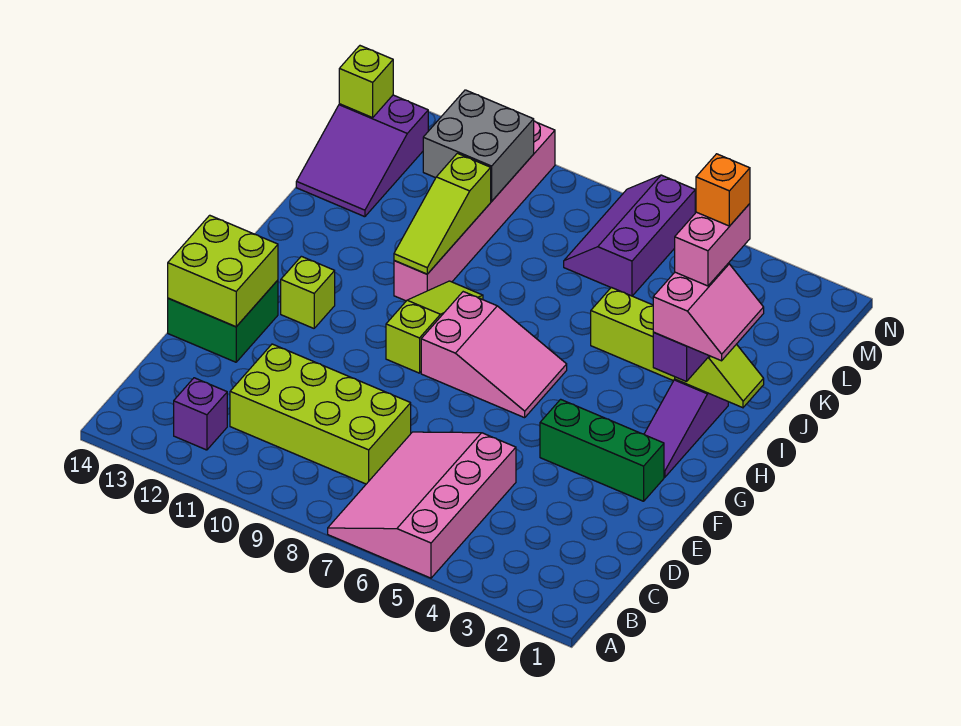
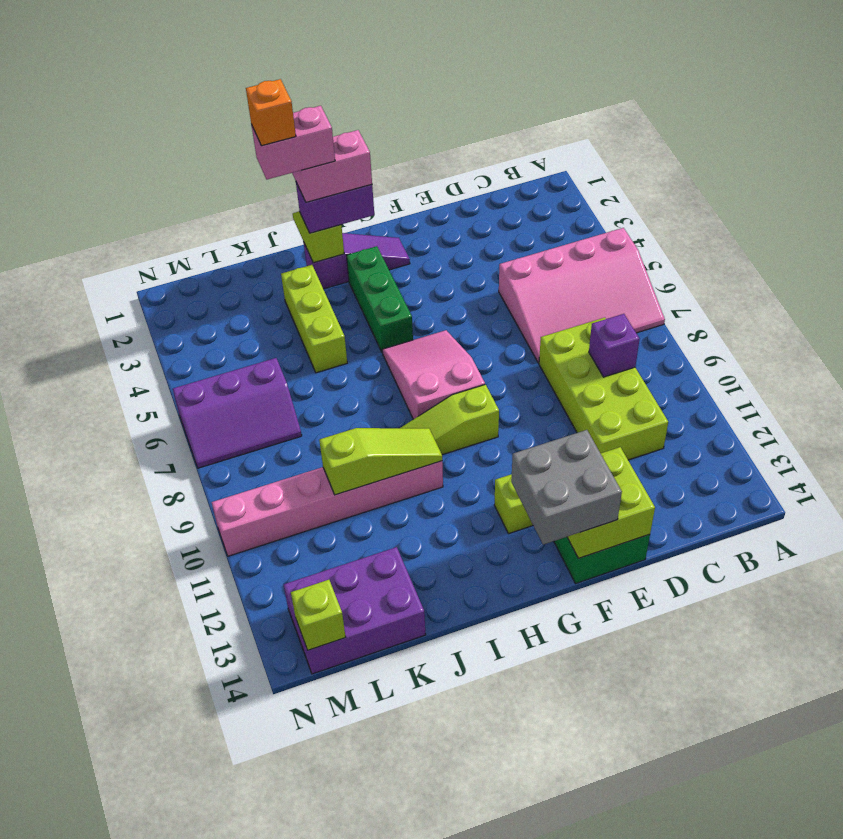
purple 1x1 brick [174,378,227,450] -> purple 1x1 brick moved to [589,314,639,377]
green 1x3 brick [540,399,664,501] -> green 1x3 brick moved to [346,246,413,353]
purple 2x3 slope [296,95,428,217] -> purple 2x3 brick [284,547,425,674]
grey 2x2 brick [423,90,534,201] -> grey 2x2 brick moved to [511,430,622,545]

